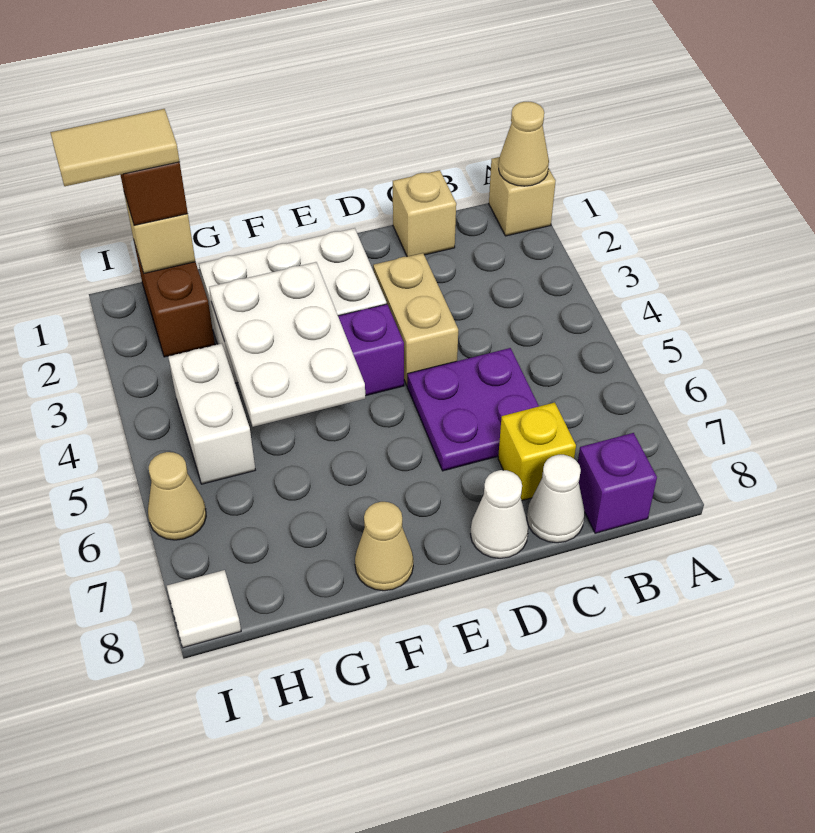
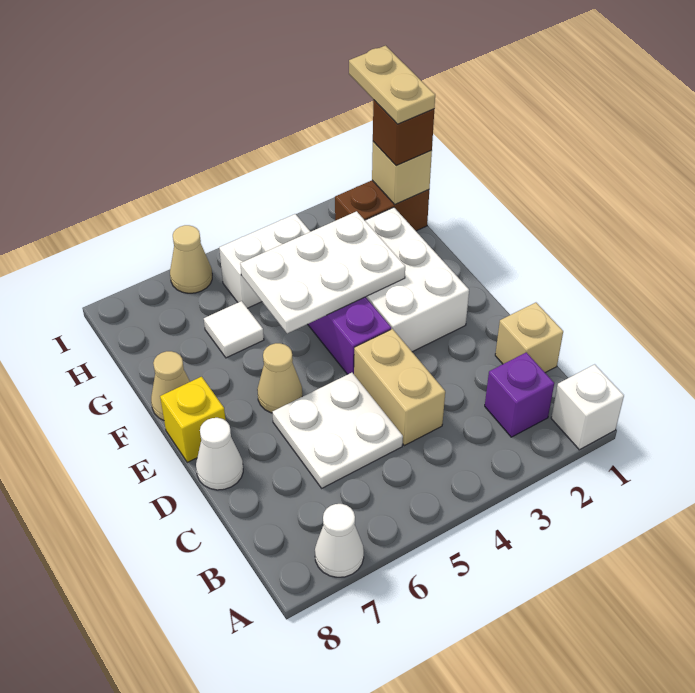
tan 1x1 brick [489,157,556,236] -> white 1x1 brick [551,364,624,450]
tan 1x1 cone [499,102,549,186] -> tan 1x1 cone moved to [257,343,302,413]
purple 1x1 brick [578,433,657,533] -> purple 1x1 brick moved to [485,352,554,437]
purple 2x2 plate [407,348,539,471] -> white 2x2 plate [272,373,403,488]
yellow 1x1 brick [498,402,576,500] -> yellow 1x1 brick moved to [160,377,226,462]
white 1x1 cone [527,455,585,543] -> white 1x1 cone moved to [315,504,364,577]
tan 1x2 brick [373,253,458,385] -> tan 1x2 brick turned to [354,329,445,446]
tan 1x2 tile [50,109,180,186] -> tan 1x2 plate [349,46,435,124]
white 1x1 tile [167,570,241,648] -> white 1x1 tile moved to [204,301,264,358]

